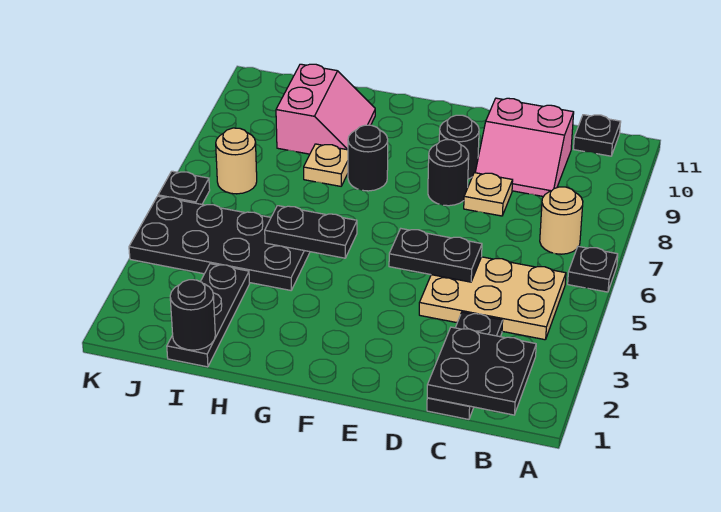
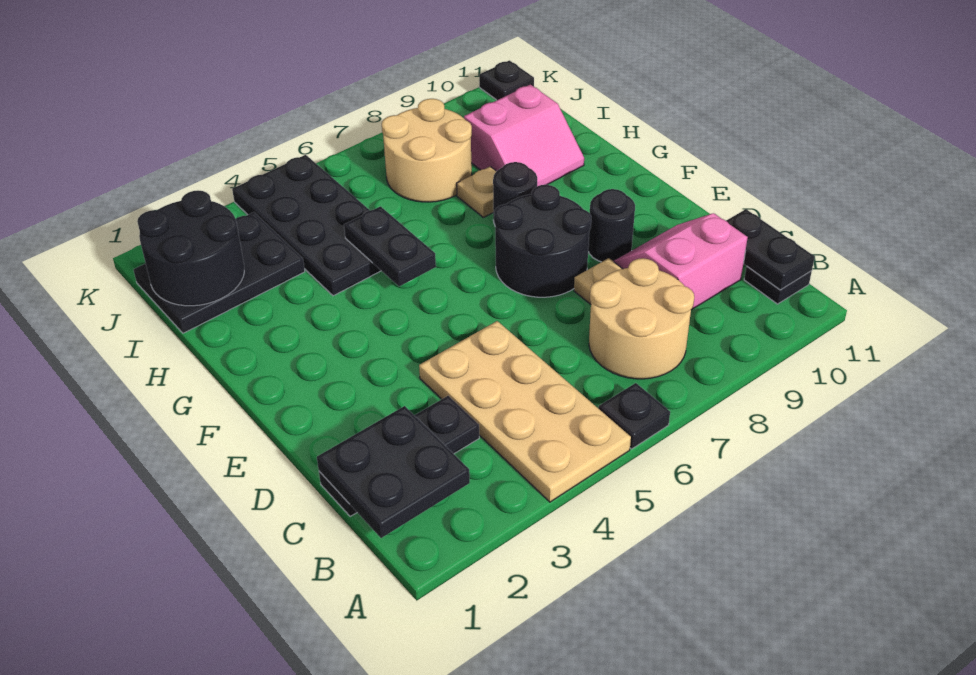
tan 2x3 plate [419,257,566,340] -> tan 2x4 plate [419,321,631,502]
tan 1x1 round brick [540,187,583,254] -> tan 2x2 round brick [589,258,694,379]
pink 2x2 slope [475,98,574,197] -> pink 2x2 slope turned to [613,213,748,309]
black 1x2 plate [389,229,482,282] -> black 1x2 plate moved to [726,209,815,290]
black 1x1 round brick [428,140,469,206] -> black 2x2 round brick [494,185,591,297]
black 1x3 plate [167,264,249,367] -> black 2x3 plate [133,212,305,333]
black 1x1 round brick [170,280,215,350] -> black 2x2 round brick [137,190,244,306]
tan 1x1 round brick [216,128,257,194] -> tan 2x2 round brick [382,99,472,202]
black 1x1 plate [158,171,210,204] -> black 1x1 plate moved to [479,60,534,100]

